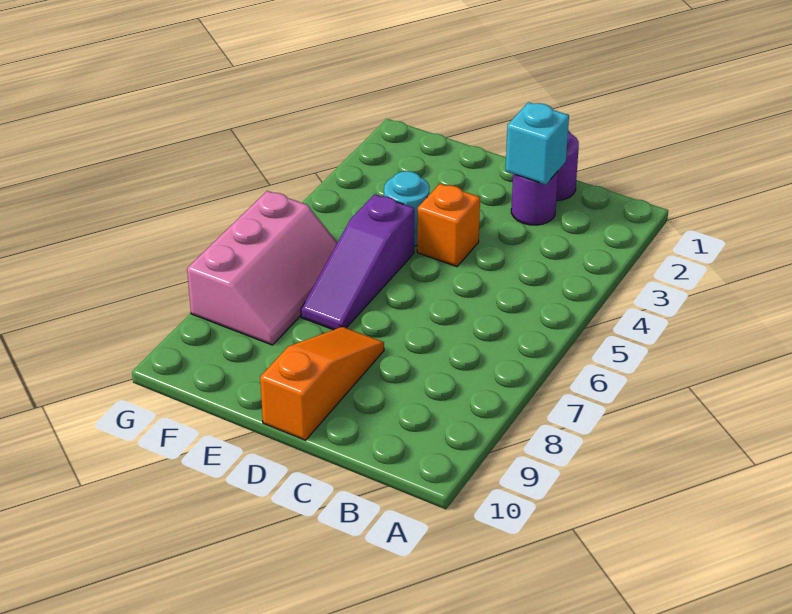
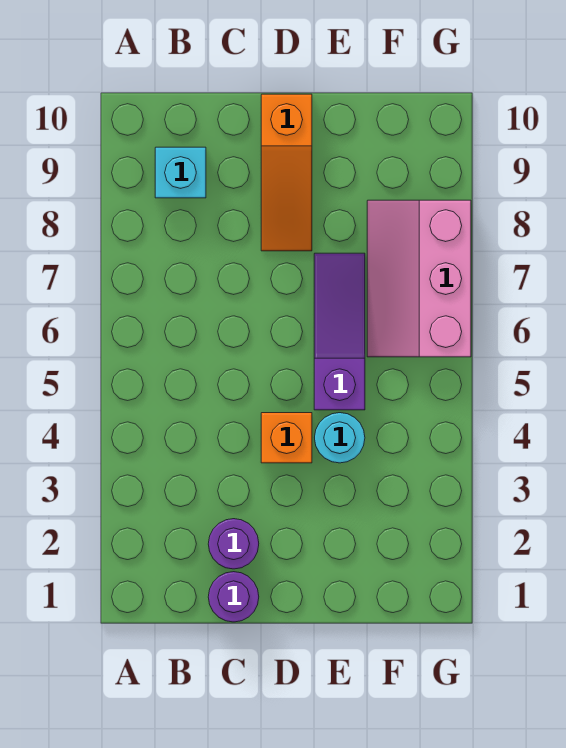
cyan 1x1 brick [506,102,569,184] -> cyan 1x1 brick moved to [155,147,206,198]

